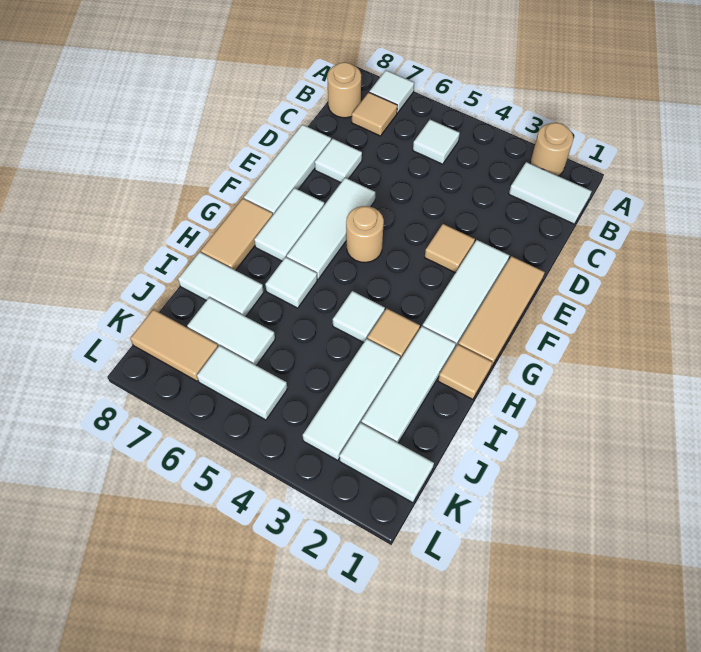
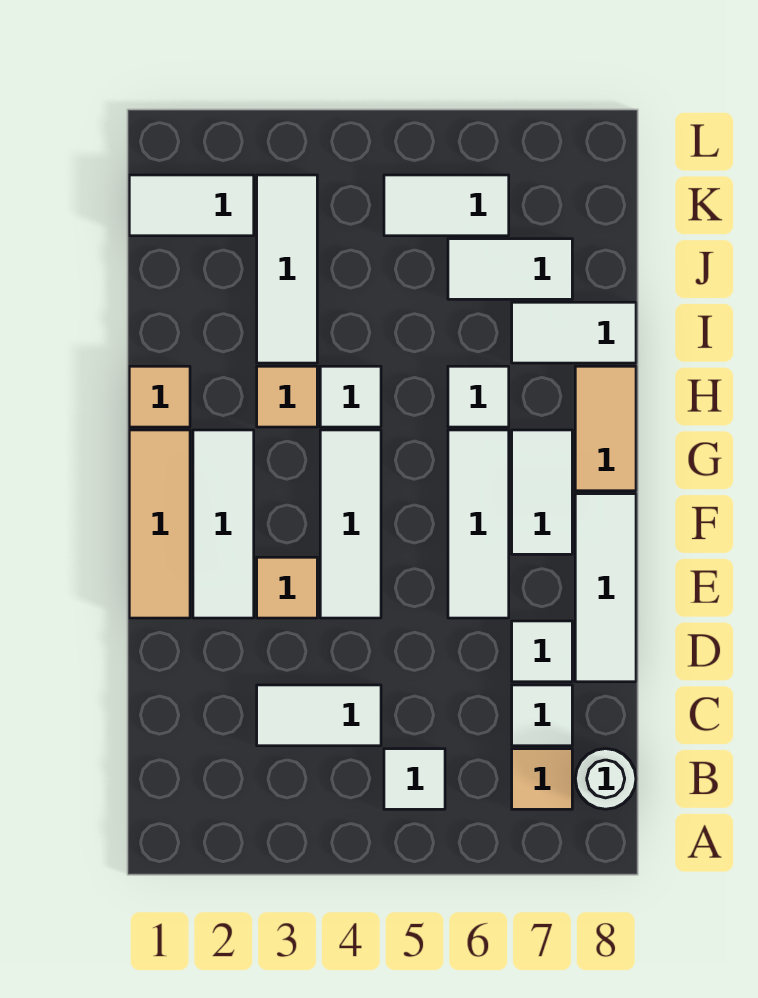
tan 1x1 round brick [530,123,573,176] -> none
white 1x1 tile [369,70,414,113] -> white 1x1 tile moved to [512,685,572,746]
white 1x2 tile [509,162,592,224] -> white 1x2 tile moved to [257,685,381,746]
tan 1x1 round brick [327,62,361,118] -> white 1x1 round brick [575,749,636,809]
tan 1x1 round brick [346,206,384,262] -> none
white 1x3 tile [361,326,456,443] -> white 1x3 tile moved to [320,430,381,618]
tan 1x2 tile [130,309,218,381] -> none

